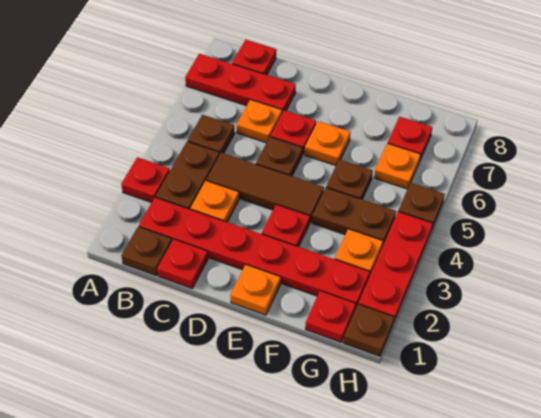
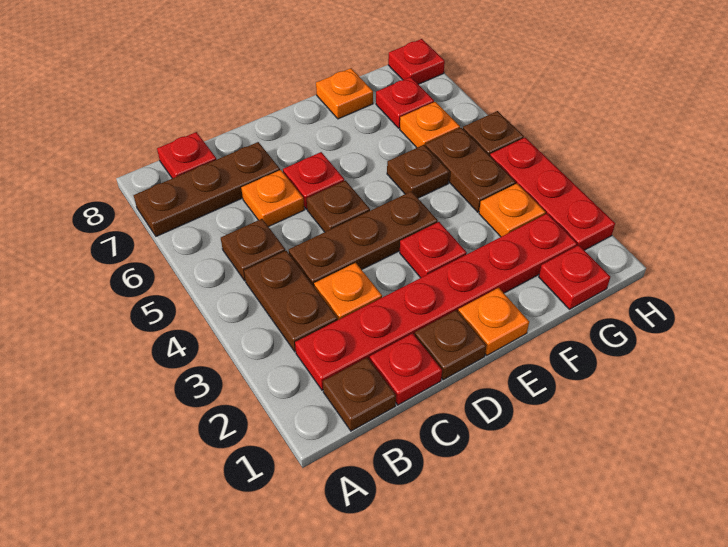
red 1x1 plate [121,157,170,203] -> red 1x1 plate moved to [388,39,445,84]
red 1x3 plate [185,54,296,113] -> brown 1x3 plate [133,142,280,236]
brown 1x3 tile [206,153,324,222] -> brown 1x3 plate [289,191,438,286]
orange 1x1 plate [305,121,350,165] -> orange 1x1 plate moved to [316,68,373,119]
brown 1x2 plate [312,188,396,247] -> brown 1x2 plate turned to [426,128,516,212]
brown 1x1 plate [343,304,394,356] -> brown 1x1 plate moved to [415,310,487,380]

